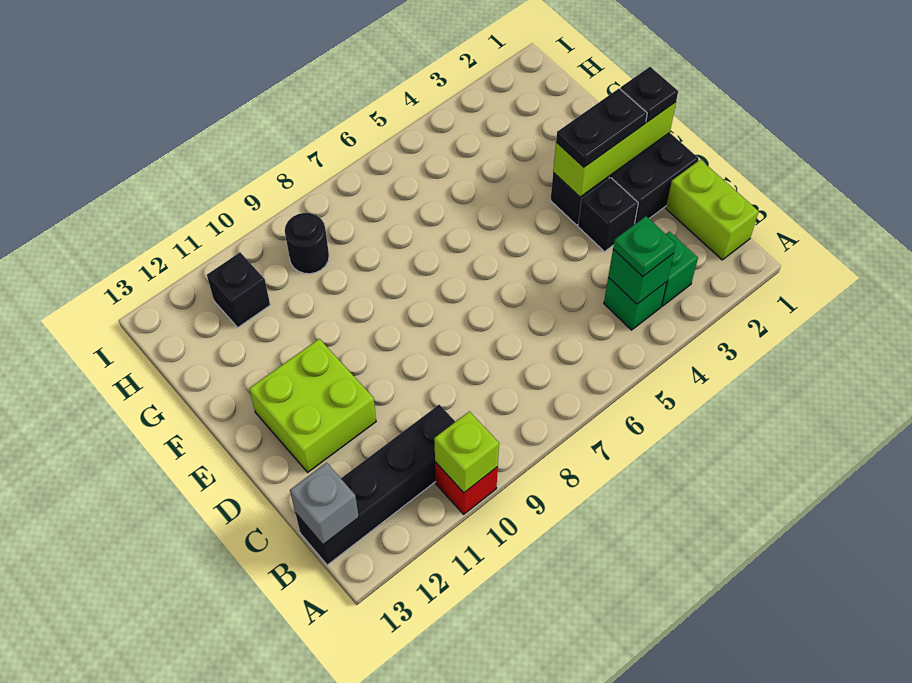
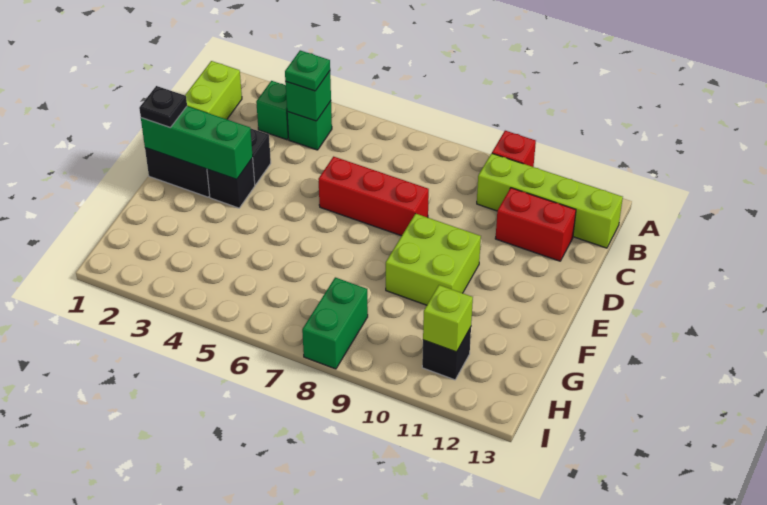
lime 1x1 brick [434,411,499,493] -> lime 1x1 brick moved to [423,285,473,352]
black 1x4 brick [295,405,455,565] -> lime 1x4 brick [477,153,623,248]
grey 1x1 brick [290,463,359,545] -> none
none -> red 1x2 brick [495,188,576,261]
none -> red 1x3 brick [318,157,429,236]
lime 2x2 brick [249,339,376,472] -> lime 2x2 brick moved to [386,214,481,305]
lime 1x3 brick [553,102,676,197] -> green 1x3 brick [141,106,253,179]
black 1x2 plate [556,89,647,167] -> none
none -> green 1x2 brick [302,277,368,369]
black 1x1 round brick [285,213,329,274] -> none

